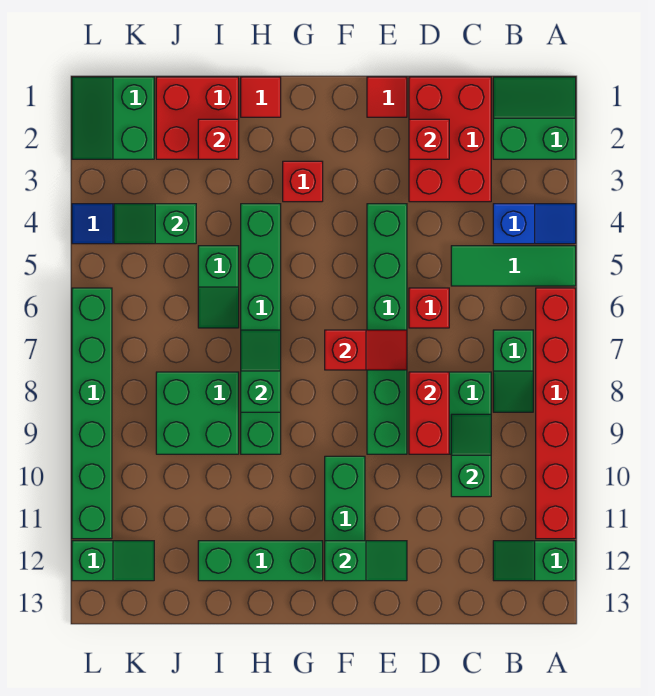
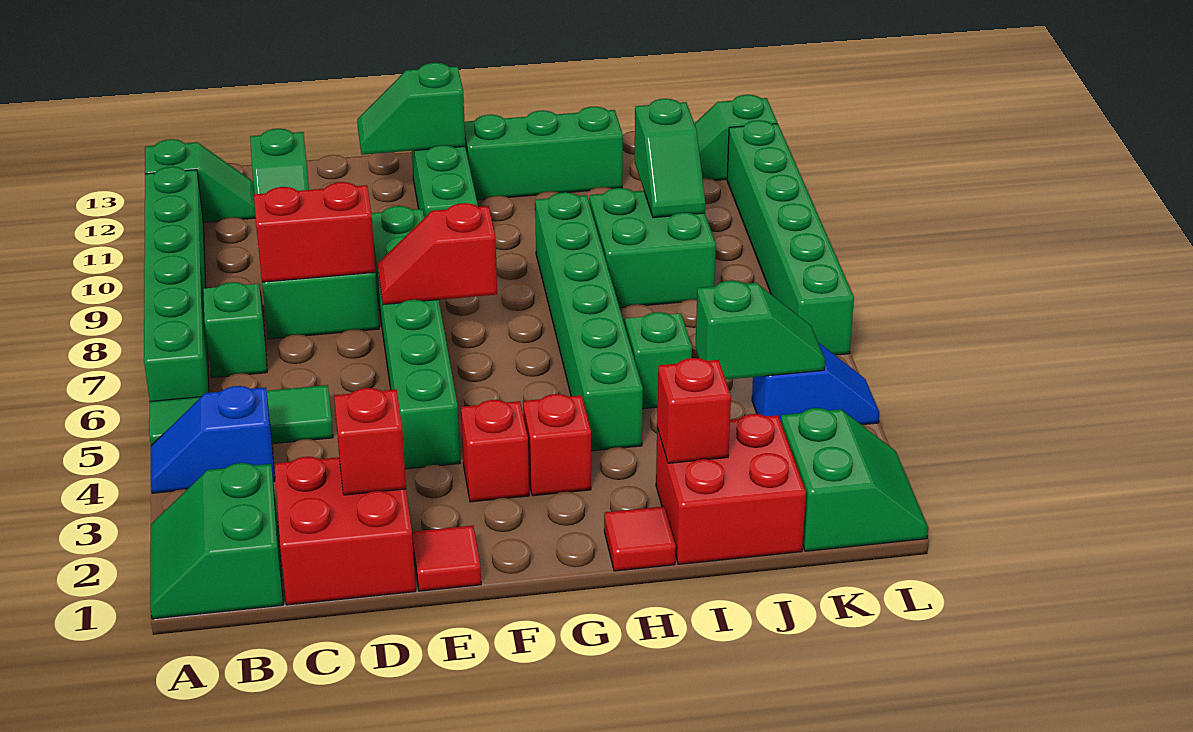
green 2x2 slope [493,77,576,159] -> green 2x2 slope turned to [150,463,283,619]
red 1x6 brick [536,288,576,539] -> green 1x6 brick [144,167,209,401]
red 2x3 brick [409,77,491,202] -> red 2x2 brick [275,457,416,605]
red 1x1 brick [409,288,449,328] -> red 1x1 brick moved to [461,400,529,502]
red 1x2 brick [409,372,449,454] -> red 1x2 brick turned to [254,182,375,282]
green 1x2 slope [241,330,281,412] -> green 1x2 slope moved to [635,99,705,218]

